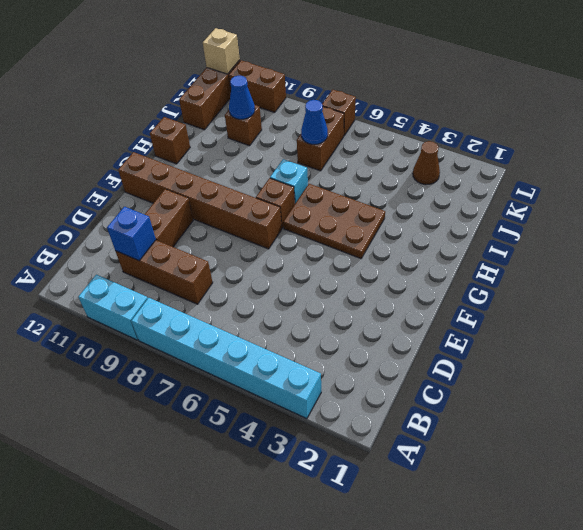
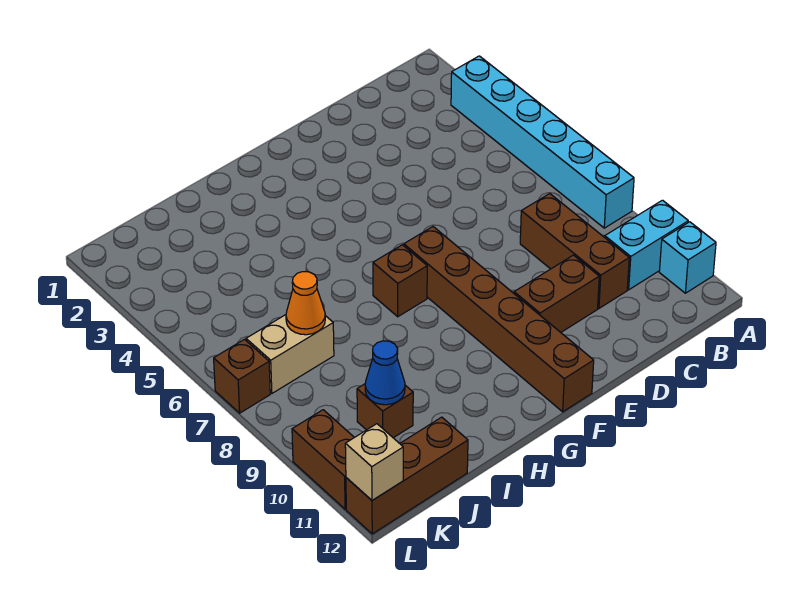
cyan 1x2 brick [78,275,148,340] -> cyan 1x2 brick turned to [605,200,688,290]
blue 1x1 brick [107,207,156,261] -> none
brown 2x3 plate [283,184,385,259] -> none
cyan 1x1 brick [270,159,308,203] -> cyan 1x1 brick moved to [659,222,716,293]
brown 1x1 brick [150,117,190,164] -> none
brown 1x2 brick [297,107,344,171] -> tan 1x2 brick [246,315,334,393]
blue 1x1 cone [301,100,328,144] -> orange 1x1 cone [286,272,325,335]
brown 1x1 cone [413,141,440,185] -> none

